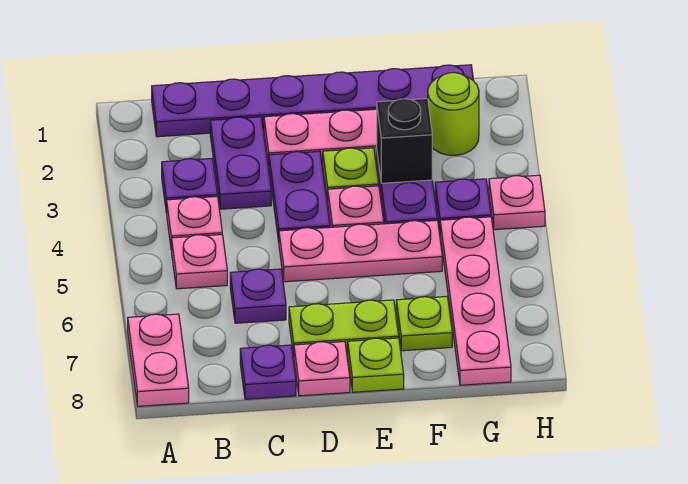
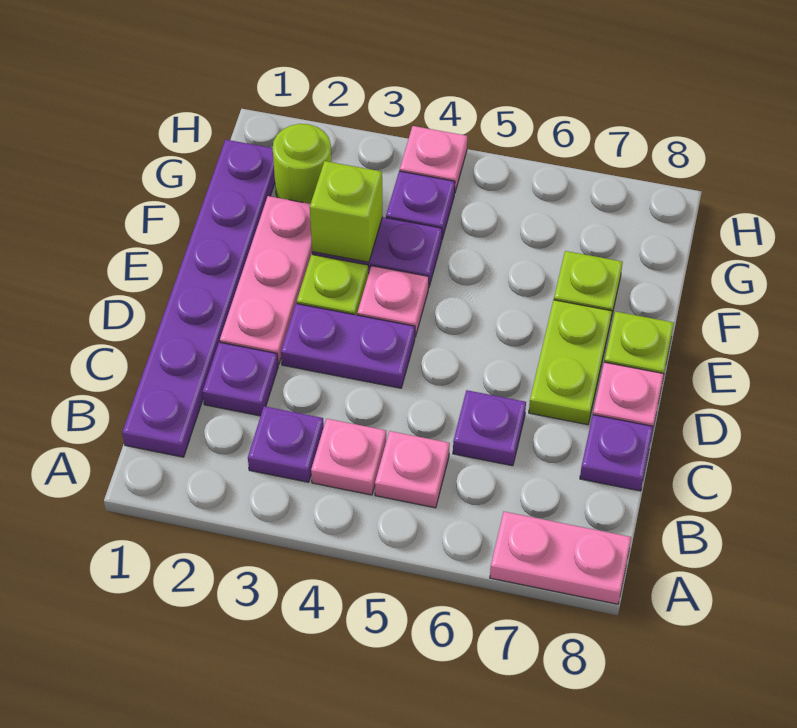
purple 1x2 plate [210,117,271,209] -> purple 1x1 plate [203,342,278,416]
pink 1x3 plate [279,220,442,282] -> none
black 1x1 brick [377,99,432,183] -> lime 1x1 brick [310,161,383,262]
pink 1x4 plate [440,217,511,385] -> none

